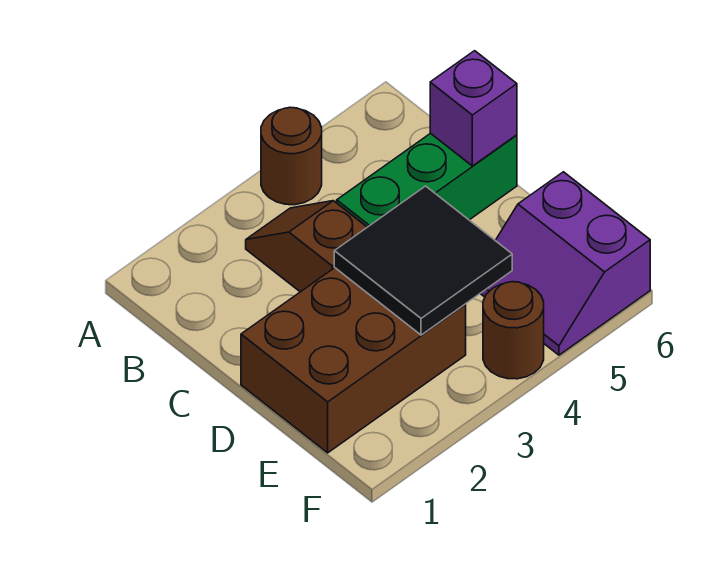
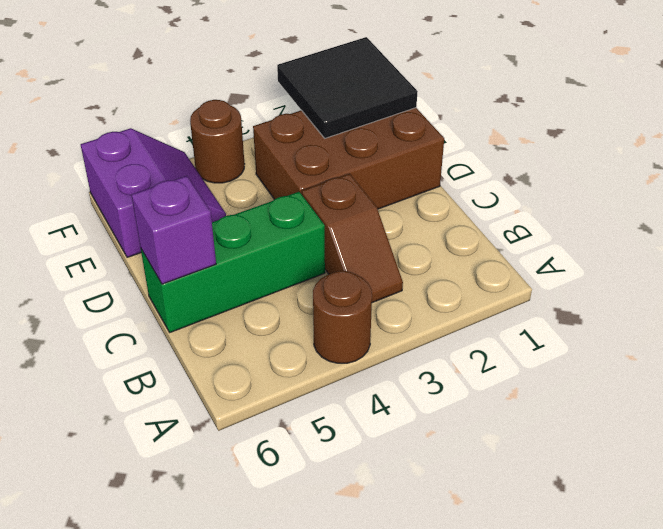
black 2x2 tile [334,186,512,335] -> black 2x2 tile moved to [277,37,418,138]

